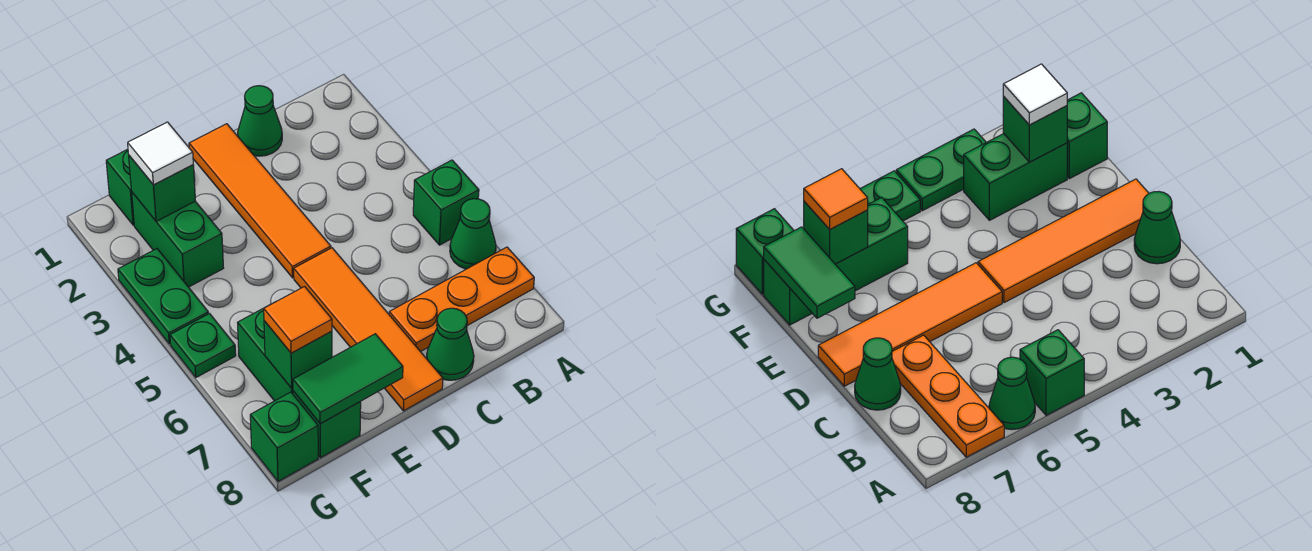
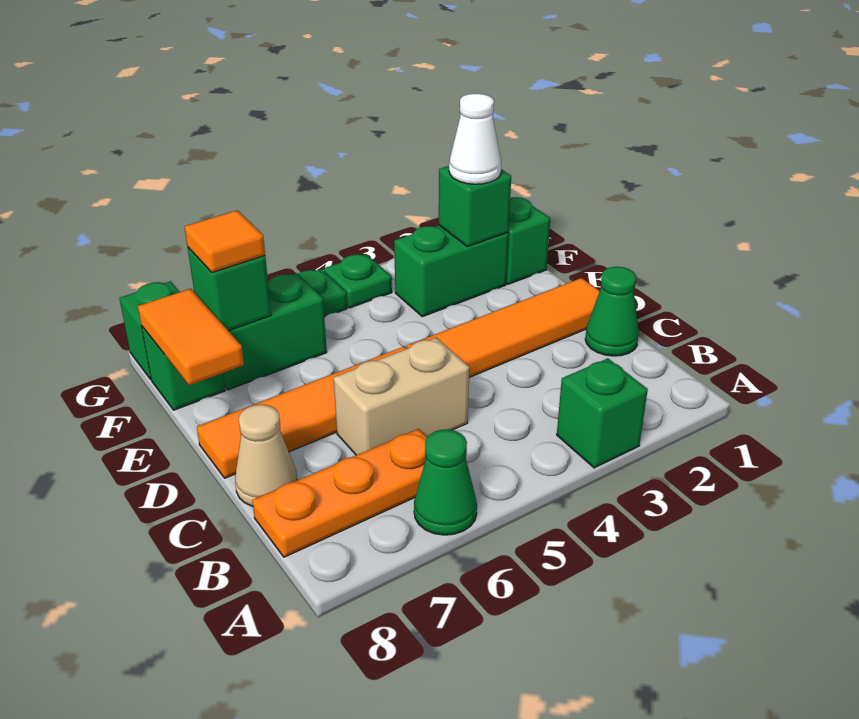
green 1x1 brick [413,160,479,245] -> green 1x1 brick moved to [557,358,648,468]
orange 1x3 plate [389,247,534,352] -> orange 1x3 plate turned to [252,429,427,557]
none -> tan 1x2 brick [334,338,469,455]
green 1x1 cone [426,308,474,380] -> tan 1x1 cone [235,405,297,506]
green 1x2 tile [293,334,403,424] -> orange 1x2 tile [138,289,244,385]
white 1x1 tile [128,122,193,185] -> white 1x1 cone [449,94,501,184]
green 1x2 plate [118,249,208,344] -> green 1x1 plate [324,254,392,308]

